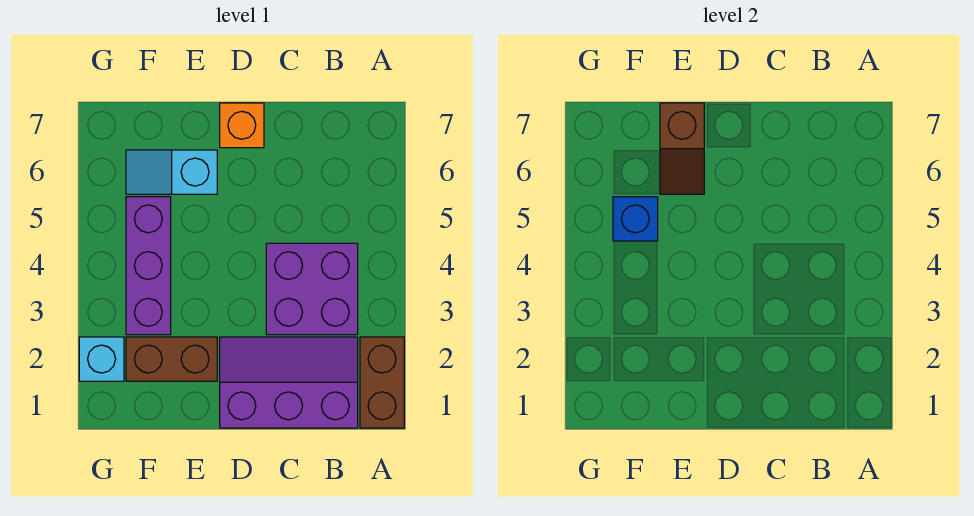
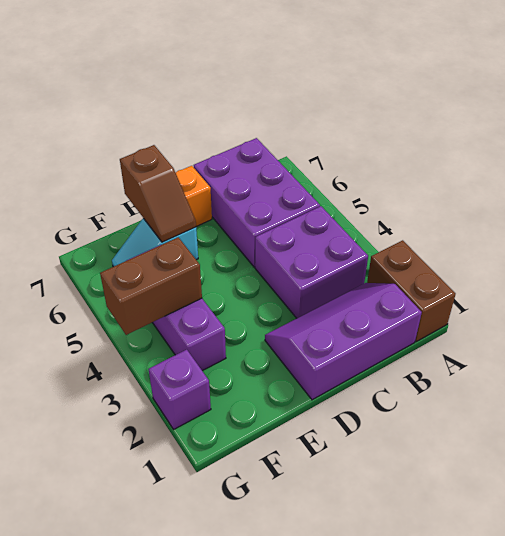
none -> purple 2x3 brick [194,138,320,267]
brown 1x2 brick [126,337,217,381] -> brown 1x2 brick moved to [100,237,202,335]
blue 1x1 brick [613,197,658,241] -> none
cyan 1x1 brick [79,337,124,381] -> purple 1x1 brick [148,350,211,429]

